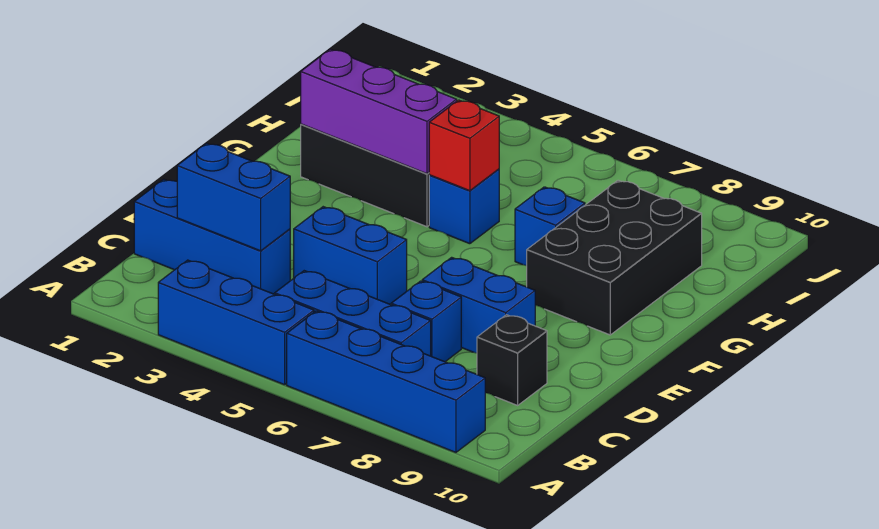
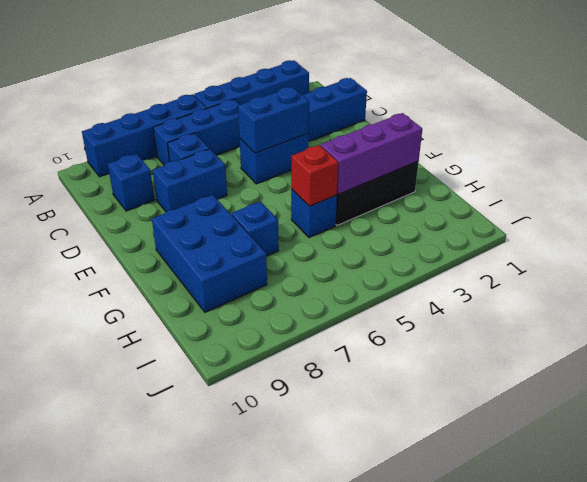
blue 1x3 brick [158,260,314,385] -> blue 1x4 brick [194,60,309,108]
blue 1x2 brick [177,143,290,251] -> blue 1x2 brick moved to [238,87,309,153]
black 1x1 brick [477,315,547,405] -> blue 1x1 brick [108,154,154,211]
black 2x3 brick [527,180,702,335] -> blue 2x3 brick [152,195,267,312]

